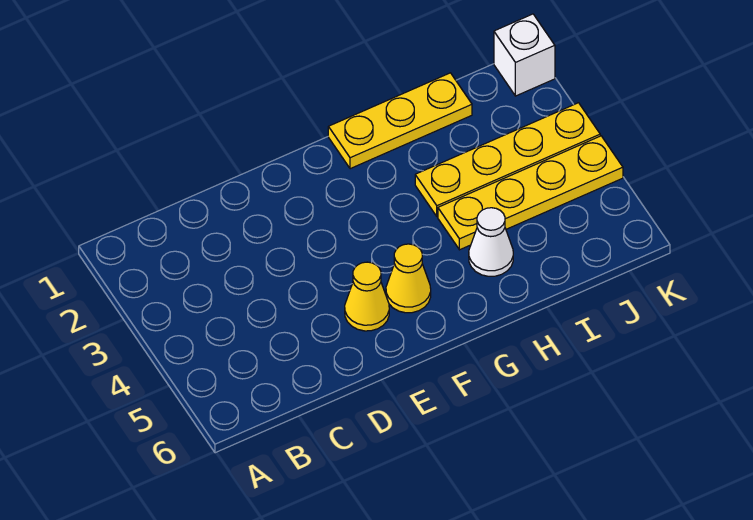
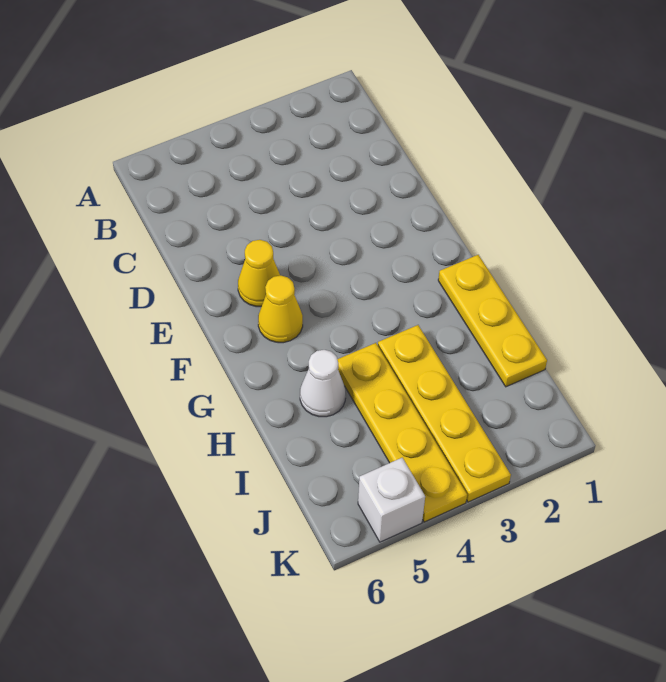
white 1x1 brick [494,14,555,96] -> white 1x1 brick moved to [358,458,425,542]

